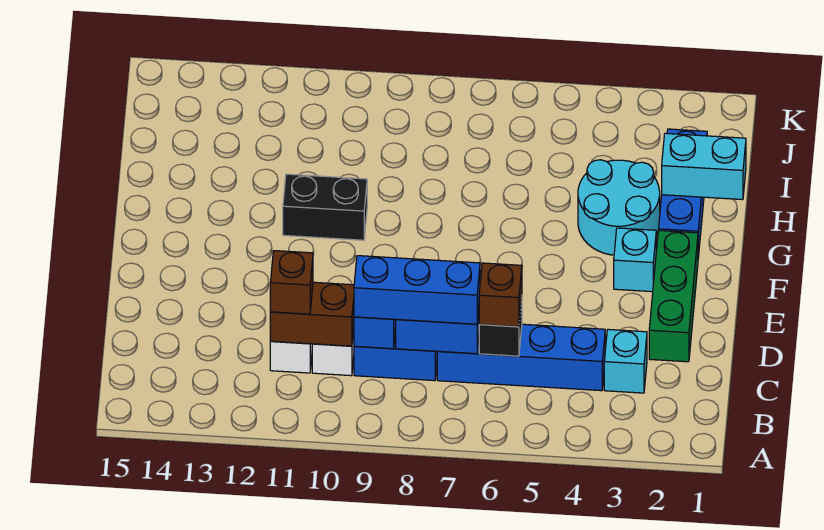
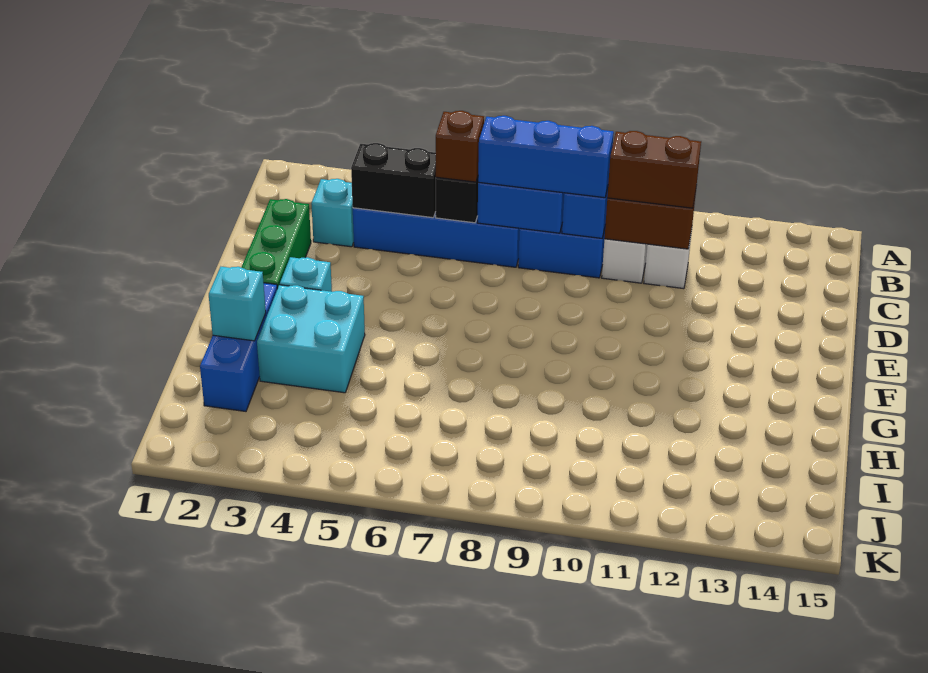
brown 1x1 brick [270,251,313,314] -> brown 1x2 brick [607,131,701,208]
cyan 2x2 round brick [578,160,660,255] -> cyan 2x2 brick [257,285,365,393]
black 1x2 brick [283,174,367,240] -> black 1x2 brick moved to [351,143,436,218]
cyan 1x2 brick [662,133,746,200] -> cyan 1x1 brick [209,267,266,341]

